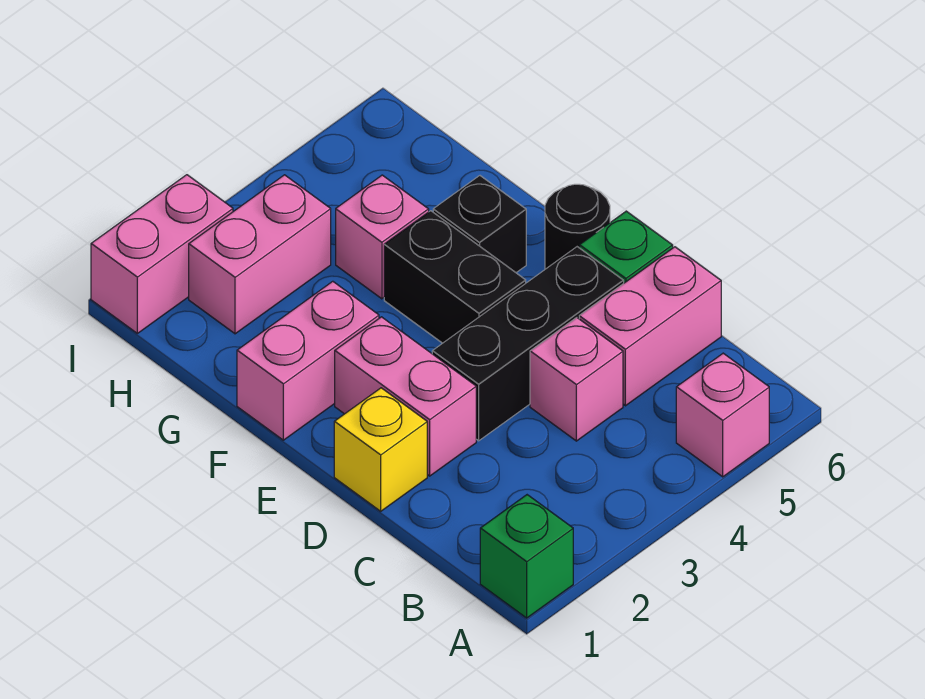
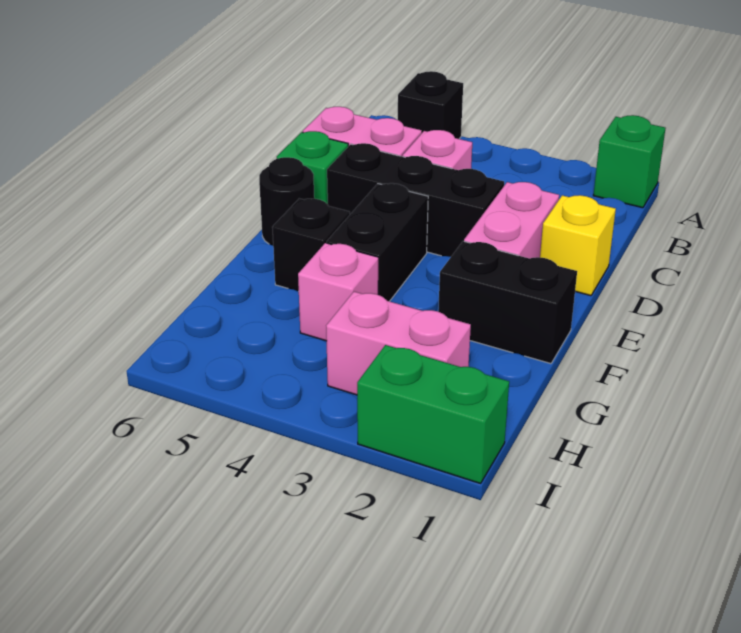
pink 1x1 brick [676,353,769,477] -> black 1x1 brick [398,71,463,139]
pink 1x2 brick [237,281,379,440] -> black 1x2 brick [438,241,577,364]
pink 1x2 brick [91,175,233,333] -> green 1x2 brick [357,345,509,484]

